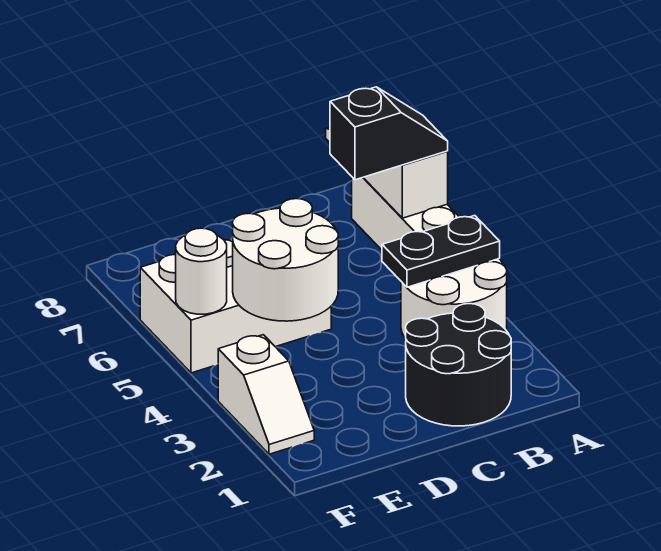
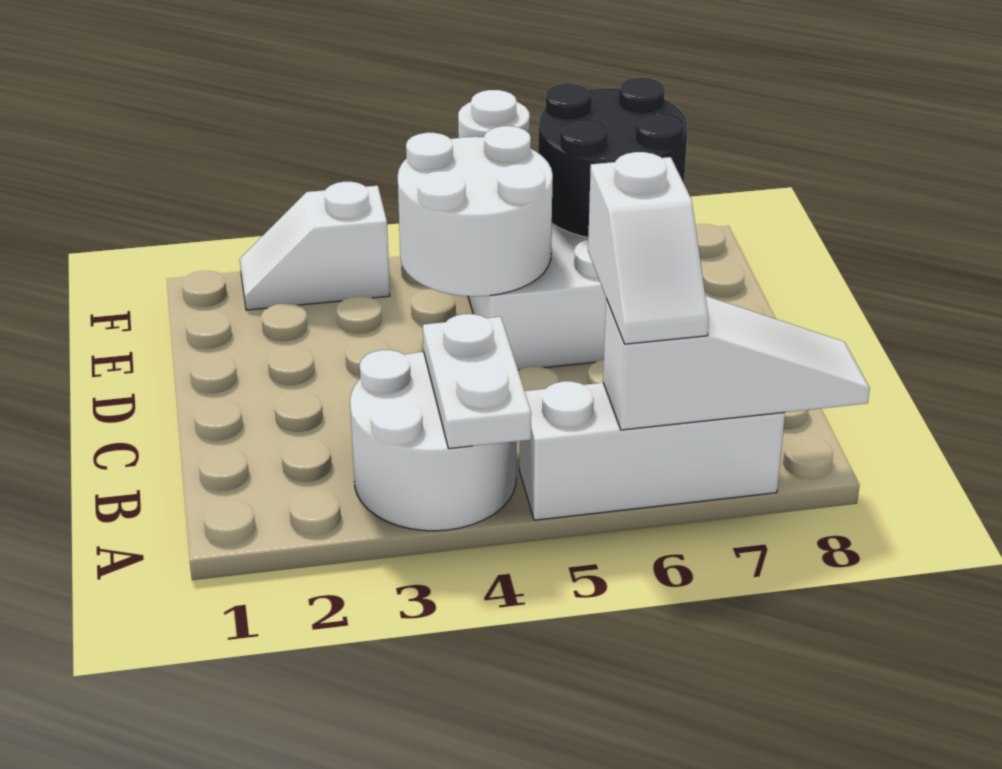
black 1x2 plate [382,215,500,287] -> white 1x2 plate [423,314,531,449]
black 1x2 slope [330,87,448,180] -> white 1x2 slope [588,152,709,344]
black 2x2 round brick [406,304,511,426] -> black 2x2 round brick moved to [538,78,687,237]

